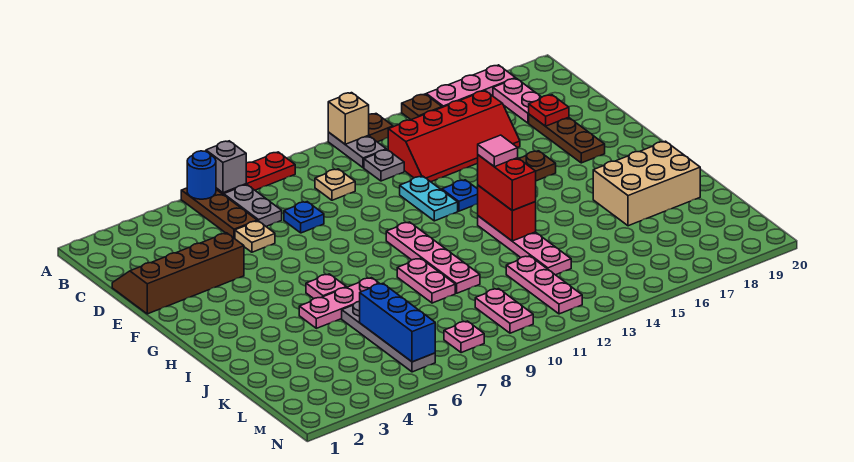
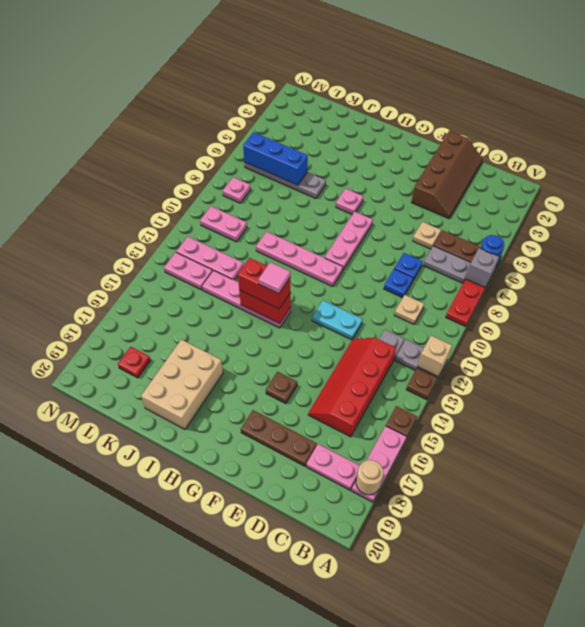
none -> tan 1x1 round brick [356,460,383,495]
red 1x1 plate [529,95,569,126] -> red 1x1 plate moved to [118,347,151,378]
blue 1x1 plate [442,180,478,211] -> blue 1x1 plate moved to [384,269,413,298]
pink 1x3 plate [299,278,380,328] -> pink 1x3 plate moved to [325,212,373,270]
pink 1x2 plate [397,258,455,303] -> pink 1x2 plate moved to [164,252,212,290]

